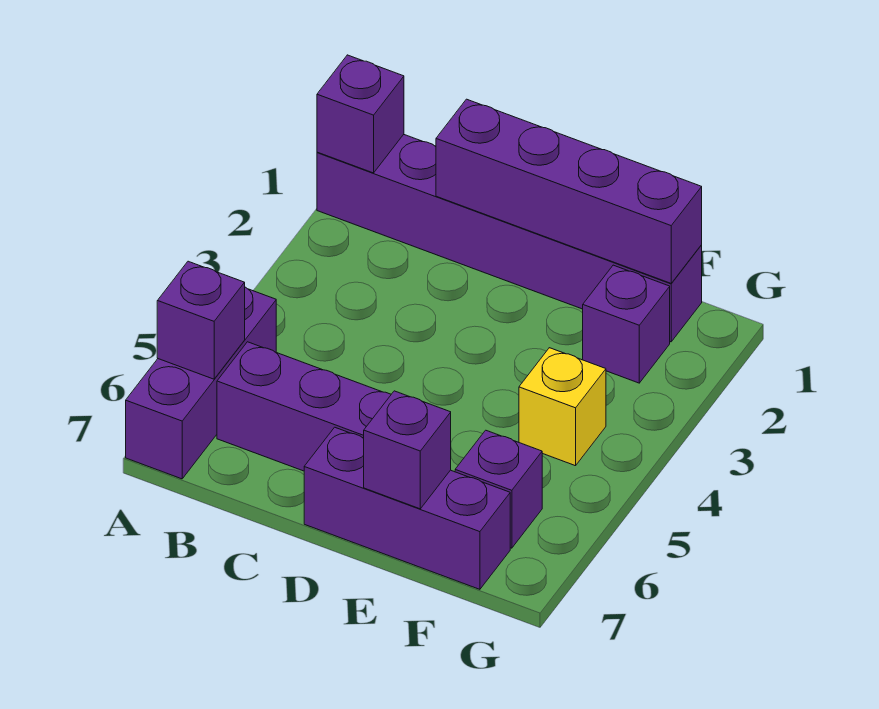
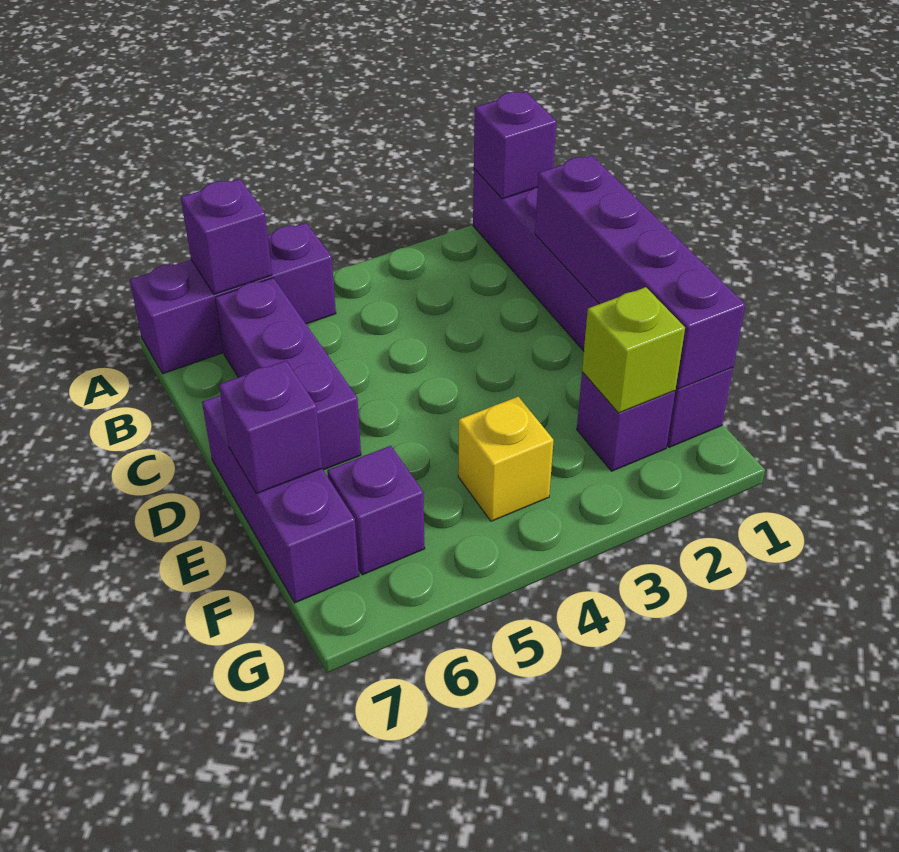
none -> lime 1x1 brick [582,287,685,413]

